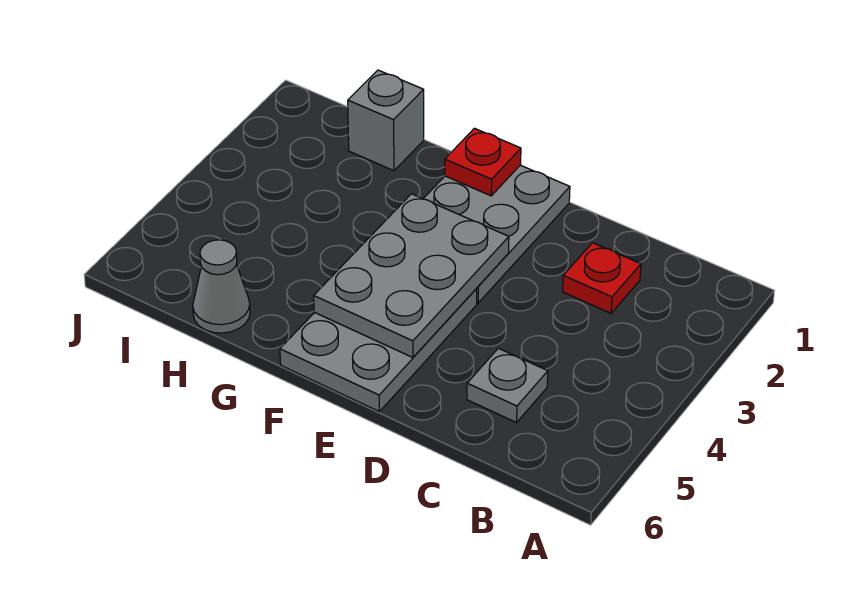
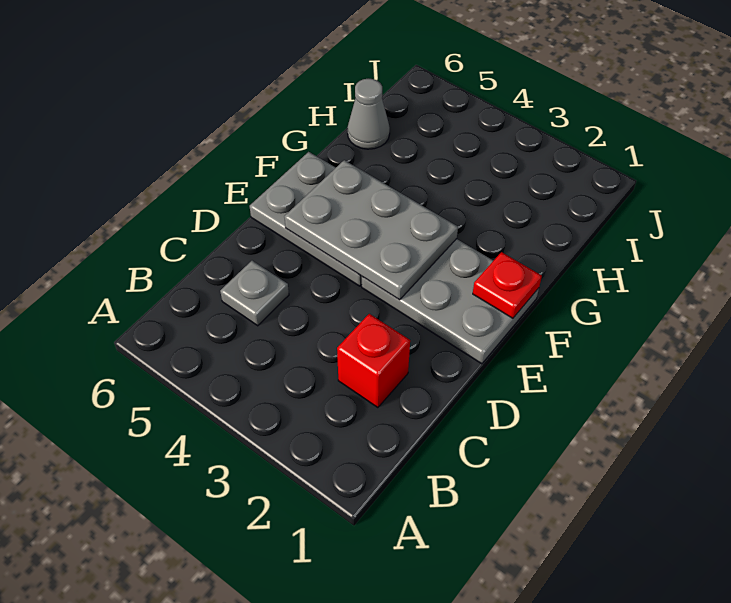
red 1x1 plate [563,243,641,313] -> red 1x1 brick [337,314,410,408]
grey 1x1 brick [348,70,424,171] -> none

